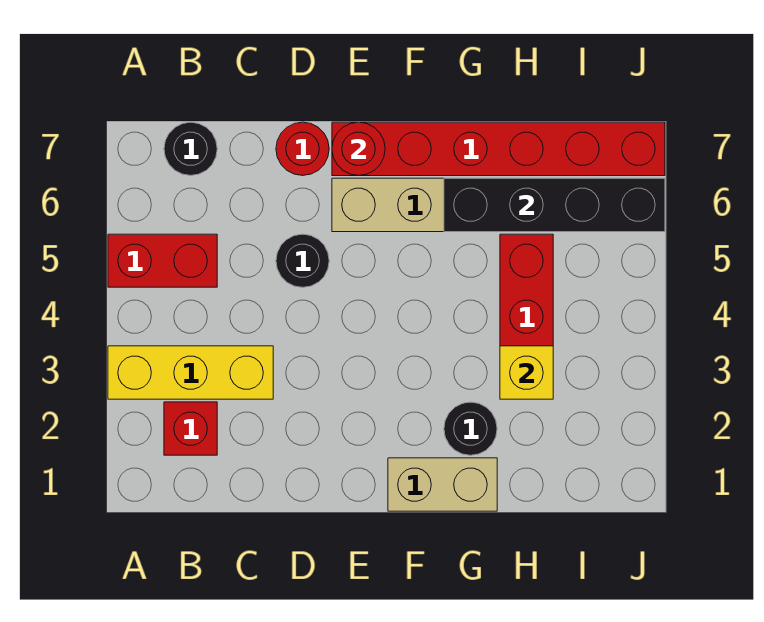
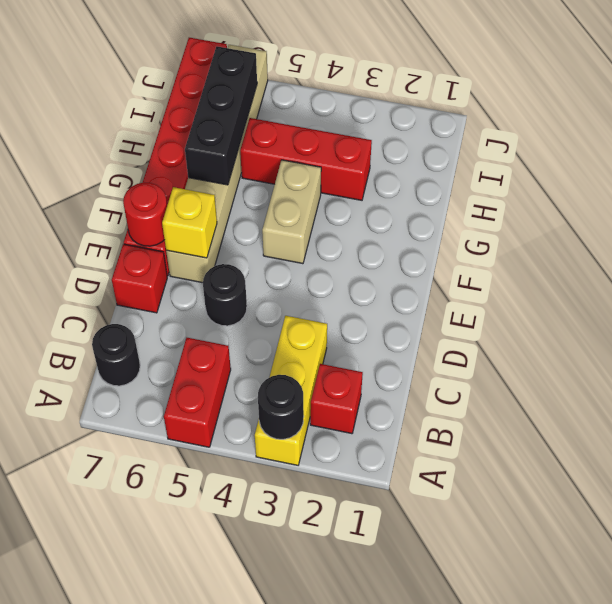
red 1x1 round brick [276,122,329,176] -> red 1x1 brick [112,244,167,313]
tan 1x2 brick [388,458,497,511] -> tan 1x2 brick moved to [262,160,321,264]
black 1x1 round brick [444,402,497,455] -> black 1x1 round brick moved to [258,375,304,439]
black 1x4 brick [444,178,665,232] -> black 1x3 brick [185,46,257,185]
yellow 1x1 brick [500,346,553,399] -> yellow 1x1 brick moved to [162,187,217,258]

